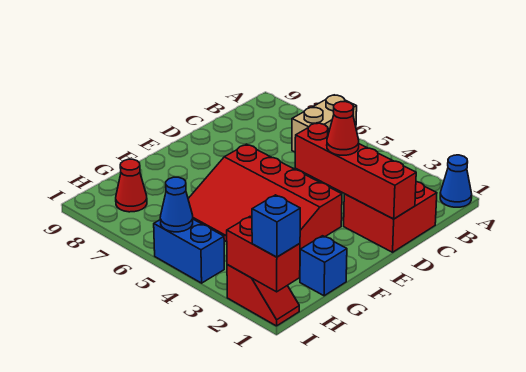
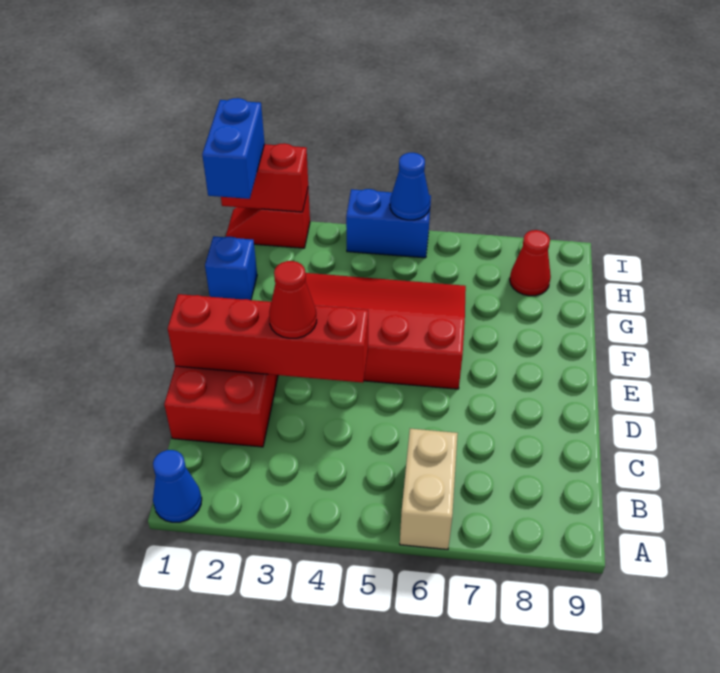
blue 1x1 brick [252,195,300,257] -> blue 1x2 brick [202,98,265,199]

